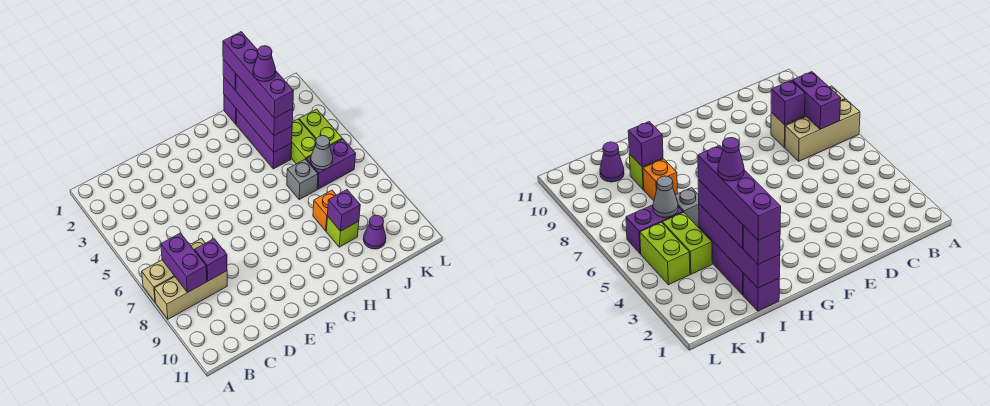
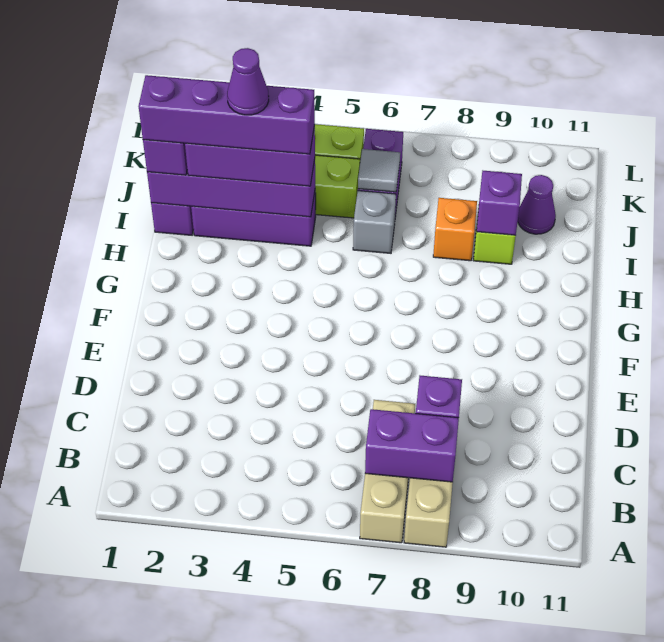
grey 1x1 cone [311,136,333,170] -> grey 1x1 tile [358,149,400,192]

